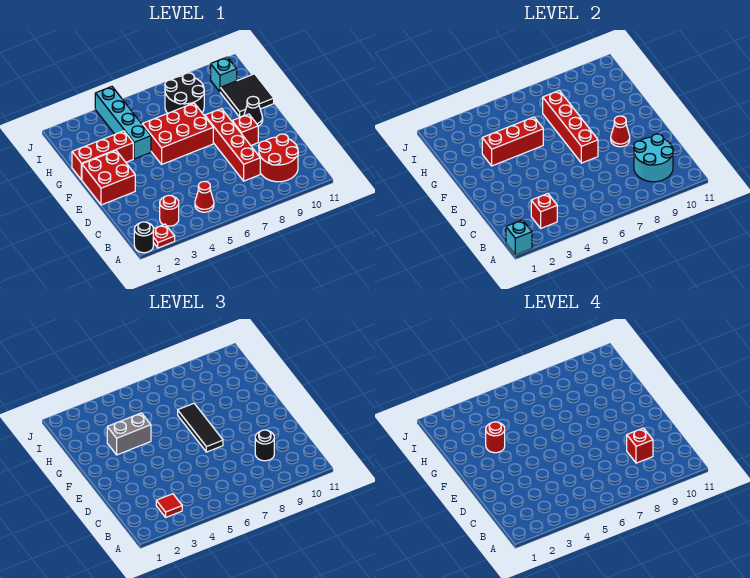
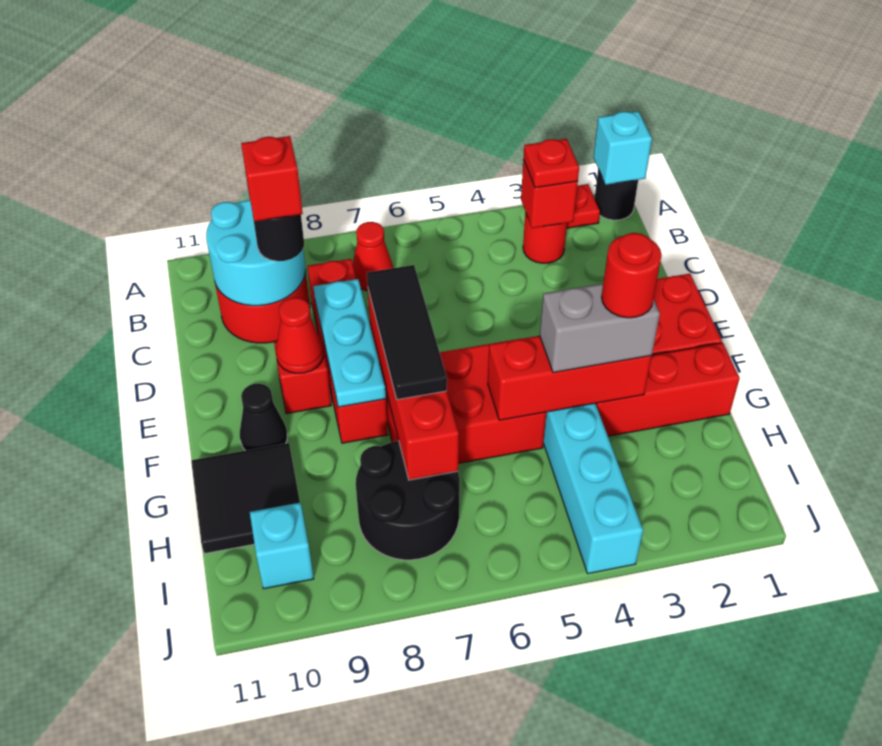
red 1x1 tile [156,494,182,517] -> red 1x1 plate [524,139,579,188]
red 1x1 cone [195,181,214,212] -> red 1x1 cone moved to [352,222,393,291]
none -> cyan 1x3 plate [313,279,386,407]

